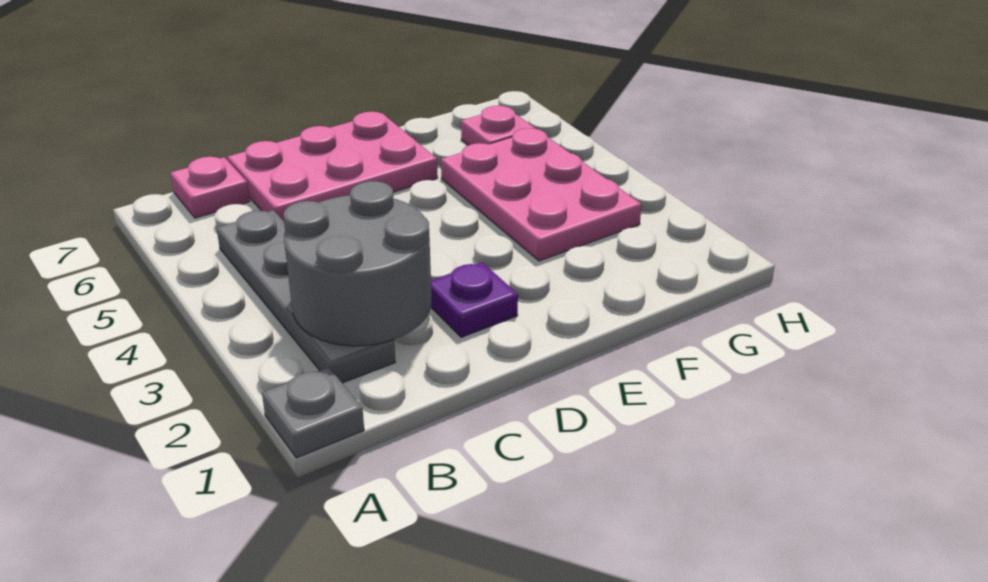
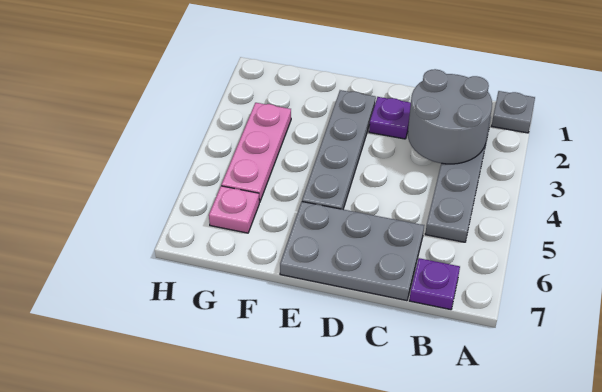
pink 1x1 plate [171,157,250,218] -> purple 1x1 plate [409,258,460,310]
pink 2x3 plate [227,112,438,221] -> grey 2x3 plate [280,202,424,301]
none -> grey 1x4 plate [302,90,376,209]
pink 2x3 plate [441,128,641,261] -> pink 1x3 plate [221,103,291,202]

